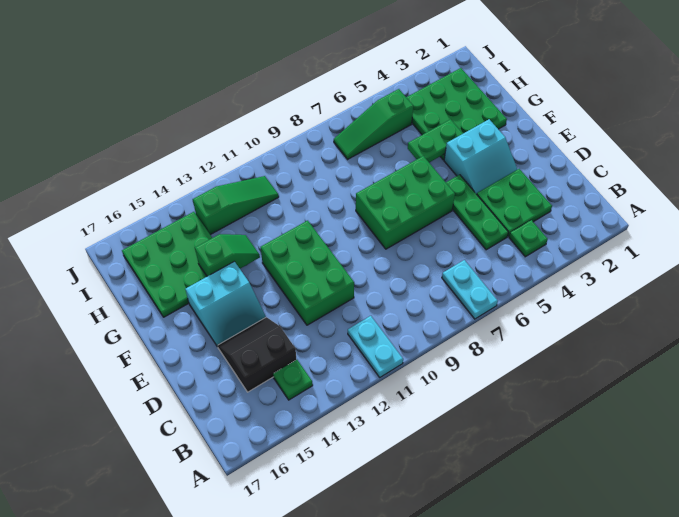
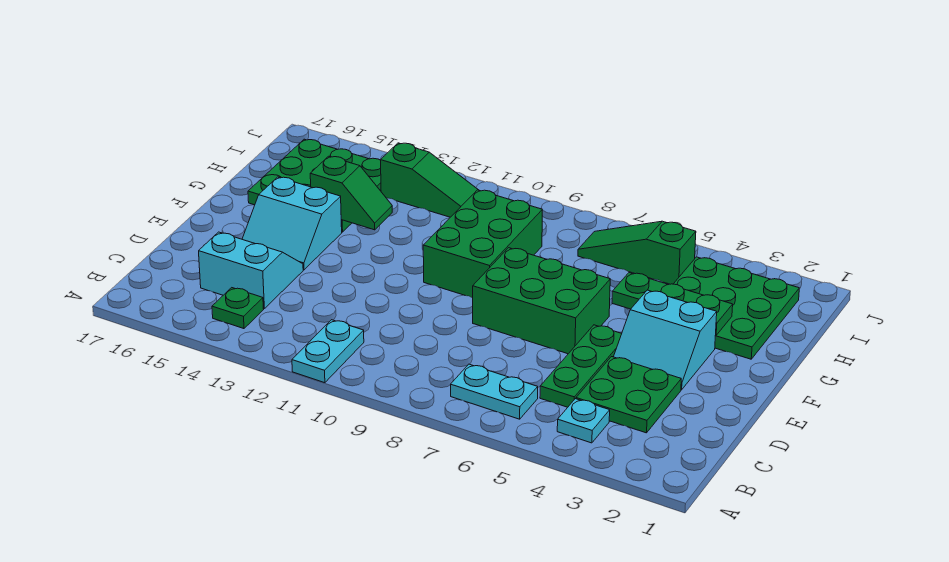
cyan 1x2 plate [442,260,498,319] -> cyan 1x2 plate turned to [451,364,538,419]
green 1x1 plate [509,220,548,257] -> cyan 1x1 plate [557,399,610,443]
black 2x2 slope [218,317,296,392] -> cyan 2x2 slope [199,232,303,308]
green 2x3 brick [261,221,354,325] -> green 2x3 brick moved to [423,190,542,298]
green 1x2 plate [408,119,463,162] -> green 1x3 plate [612,273,733,336]

